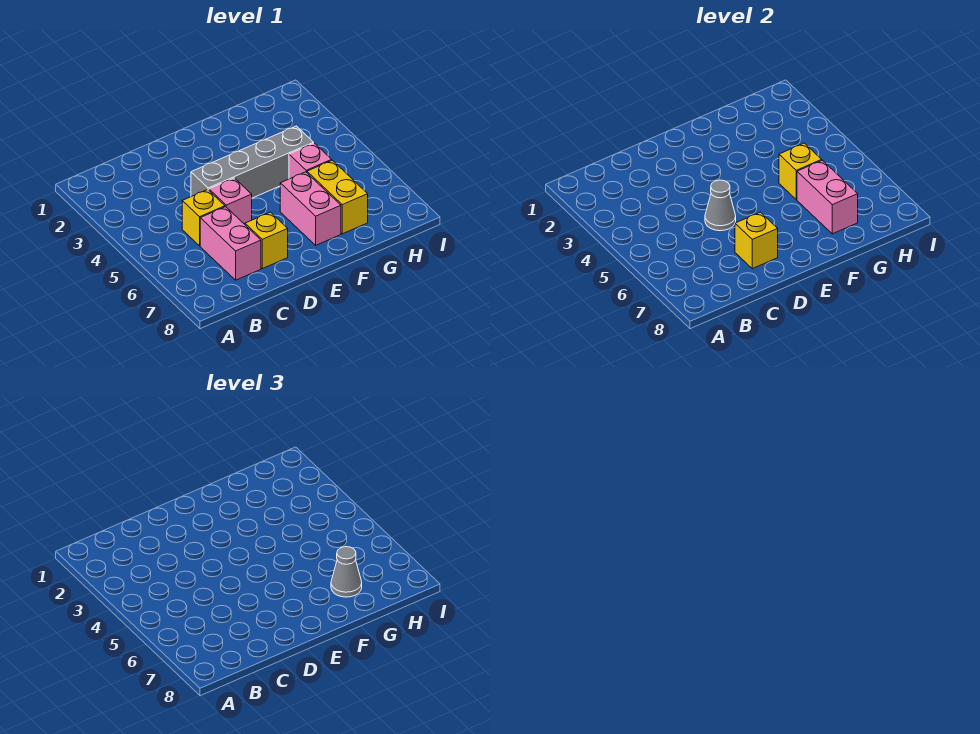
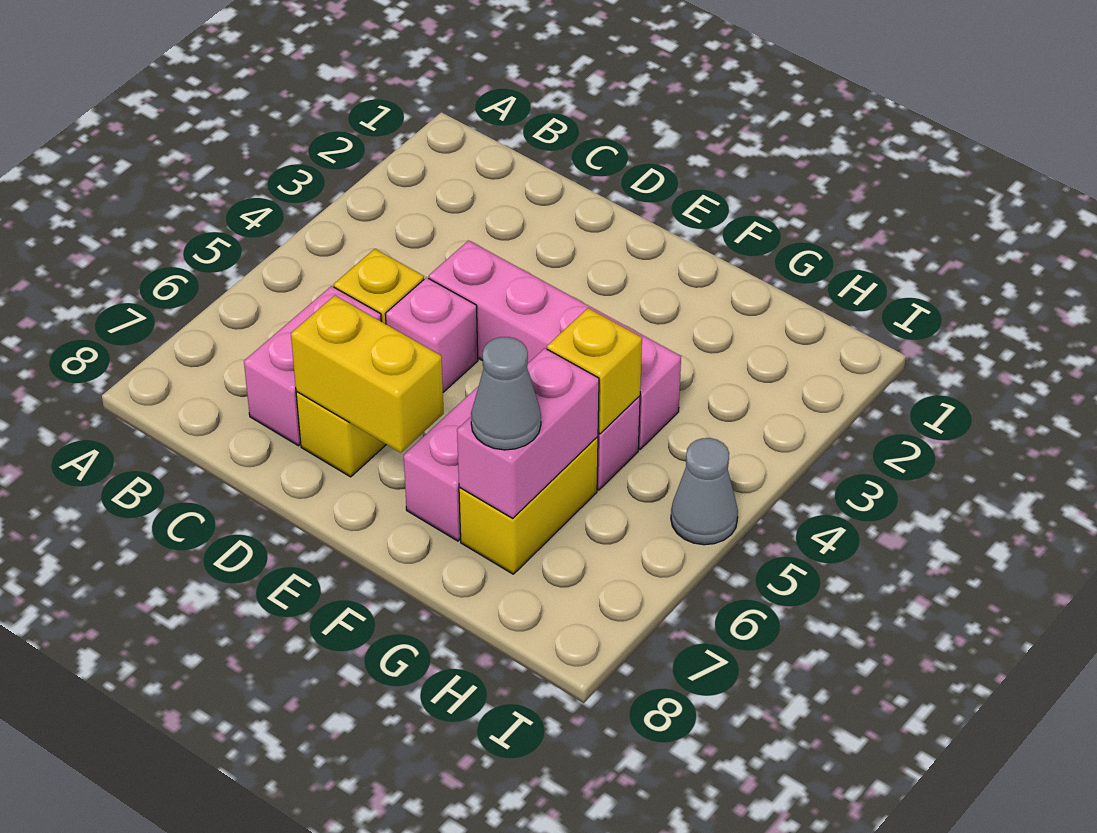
grey 1x4 brick [191,126,314,198] -> pink 1x4 brick [429,240,681,449]
grey 1x1 cone [705,180,736,231] -> grey 1x1 cone moved to [671,438,738,545]
yellow 1x1 brick [735,212,778,269] -> yellow 1x2 brick [291,296,444,453]

